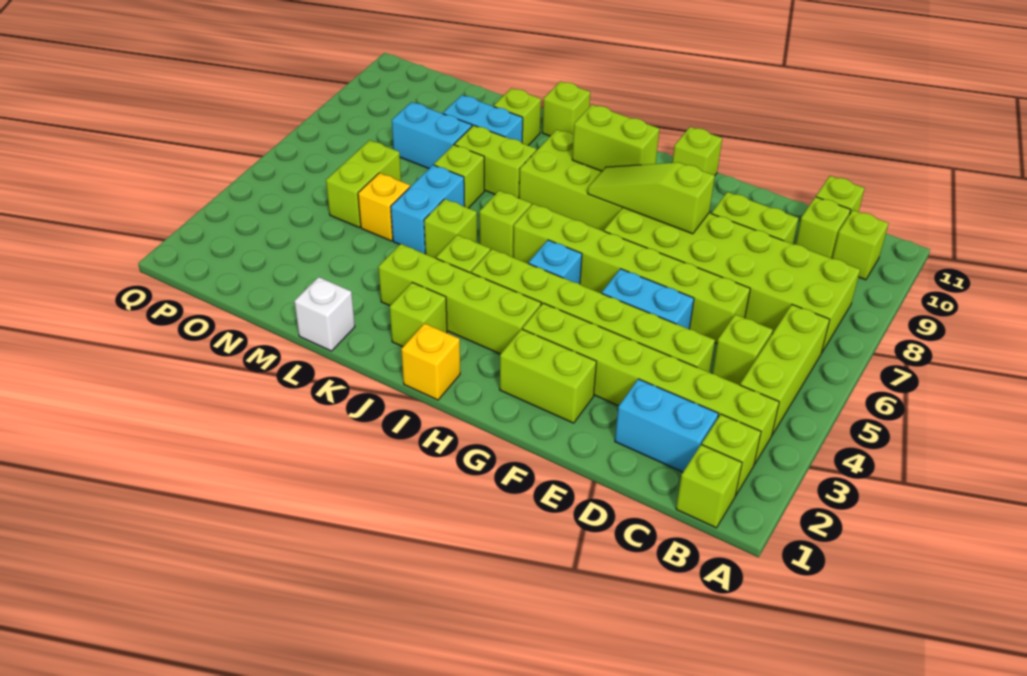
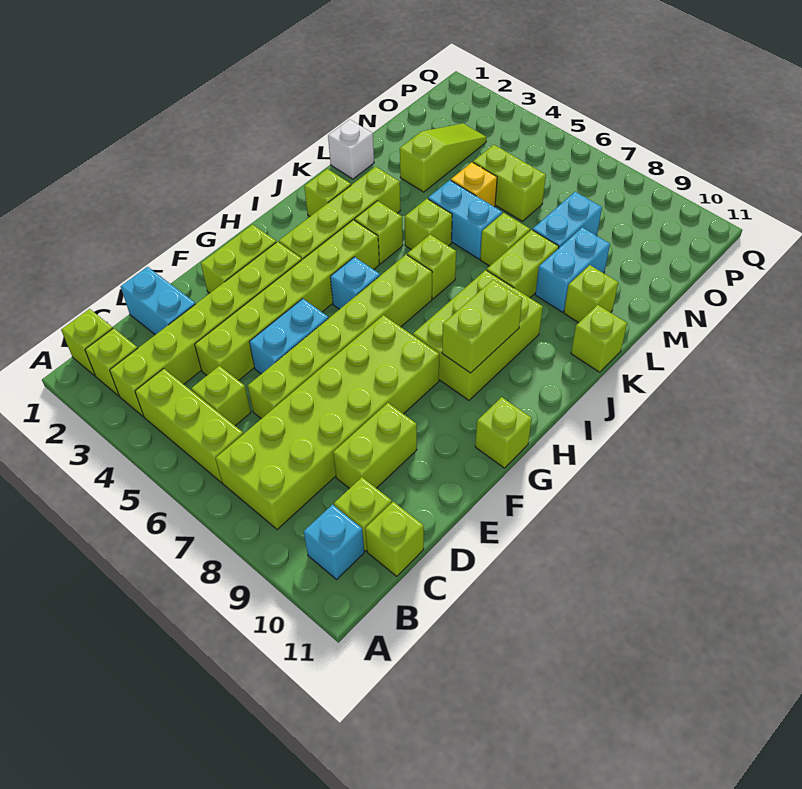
lime 1x1 brick [832,210,888,280] -> cyan 1x1 brick [304,505,364,579]
cyan 1x2 brick [615,379,718,472] -> cyan 1x2 brick turned to [121,267,195,335]
lime 1x3 slope [588,162,715,234] -> lime 1x3 slope moved to [400,124,486,192]
yellow 1x1 brick [401,323,460,400] -> none

